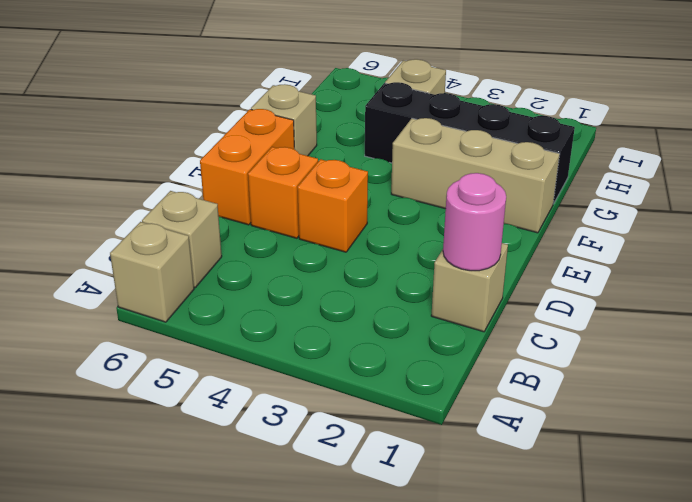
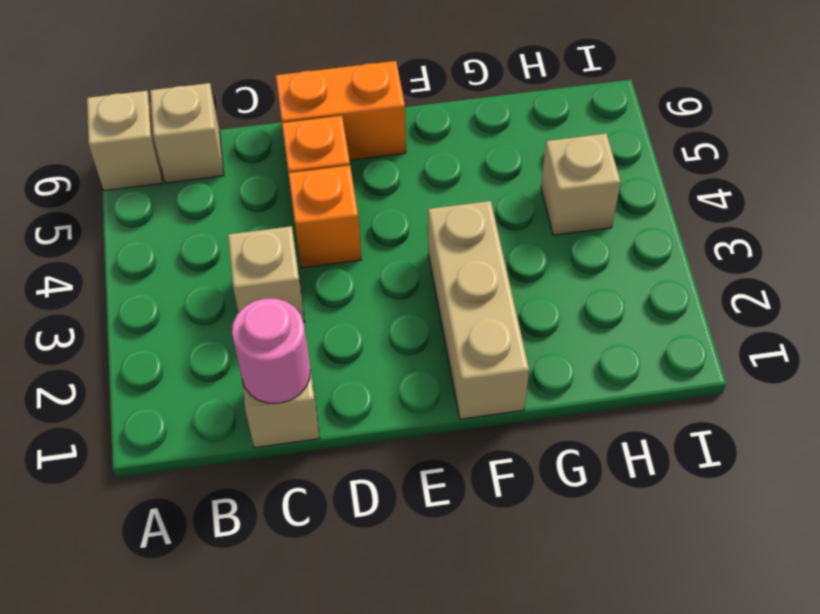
tan 1x1 brick [251,84,317,156] -> tan 1x1 brick moved to [228,226,305,322]
black 1x4 brick [365,82,575,204] -> none

